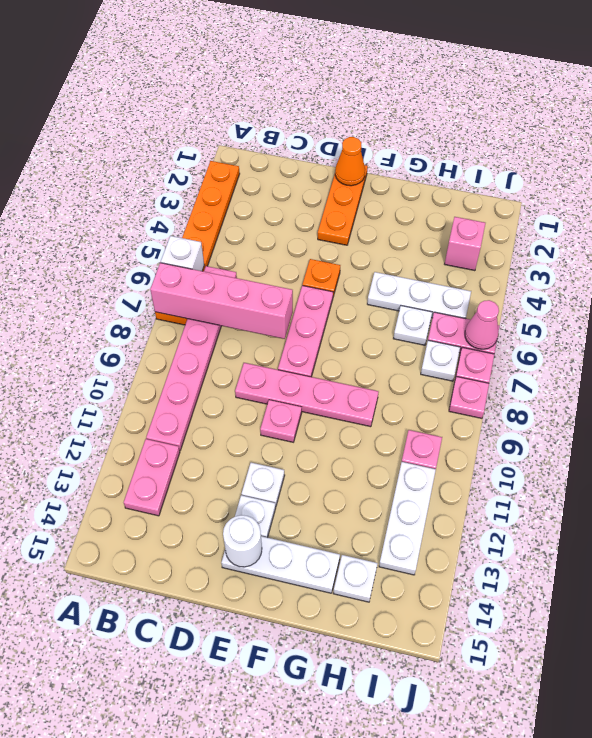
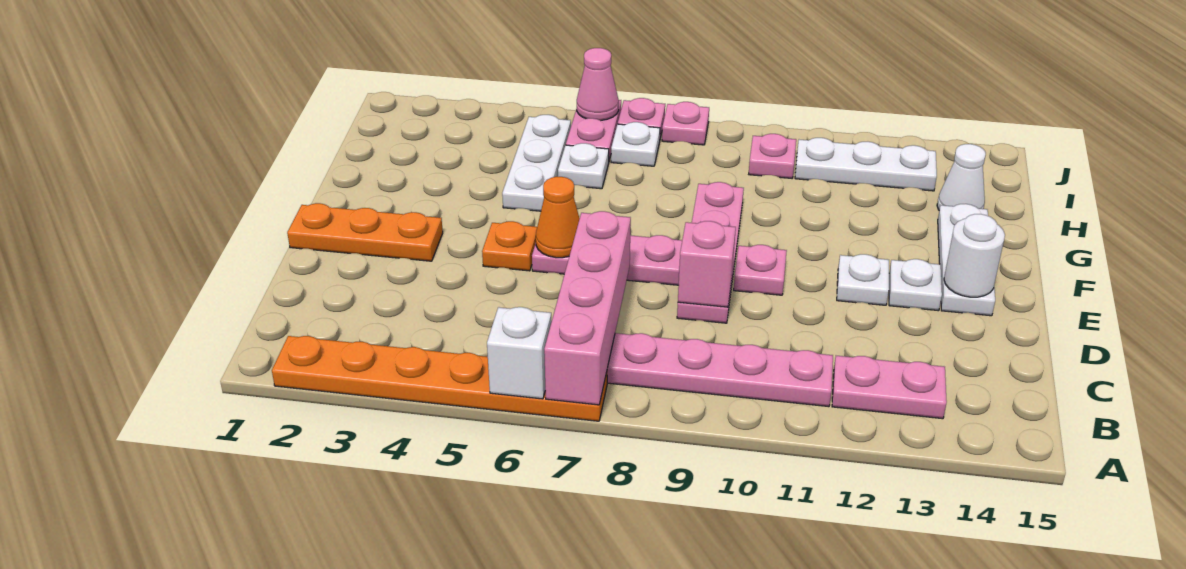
orange 1x1 cone [335,137,365,186] -> orange 1x1 cone moved to [536,177,580,258]
white 1x1 plate [333,555,378,602] -> white 1x1 cone [937,144,986,210]
pink 1x1 brick [445,217,485,271] -> pink 1x1 brick moved to [678,221,736,307]

